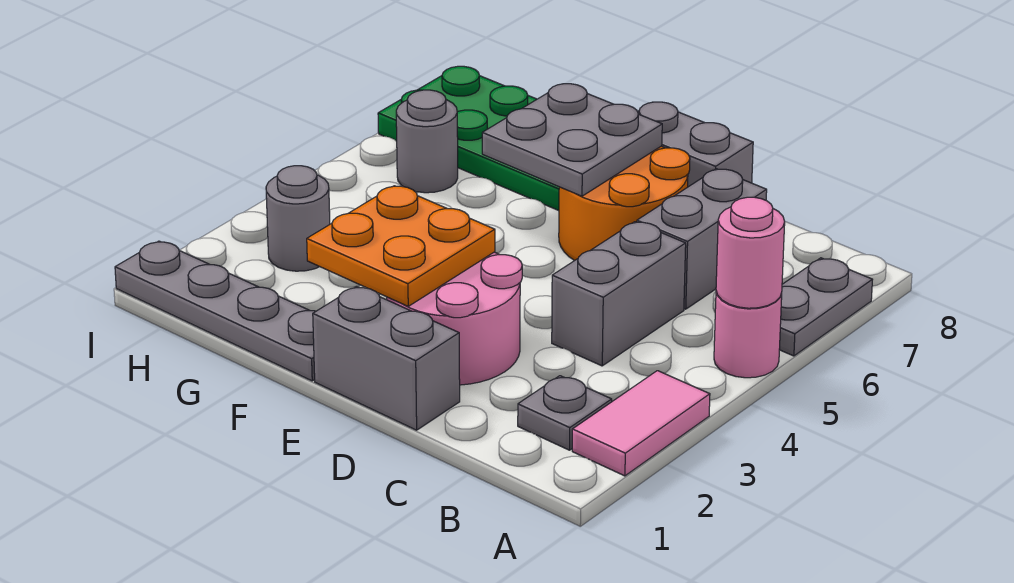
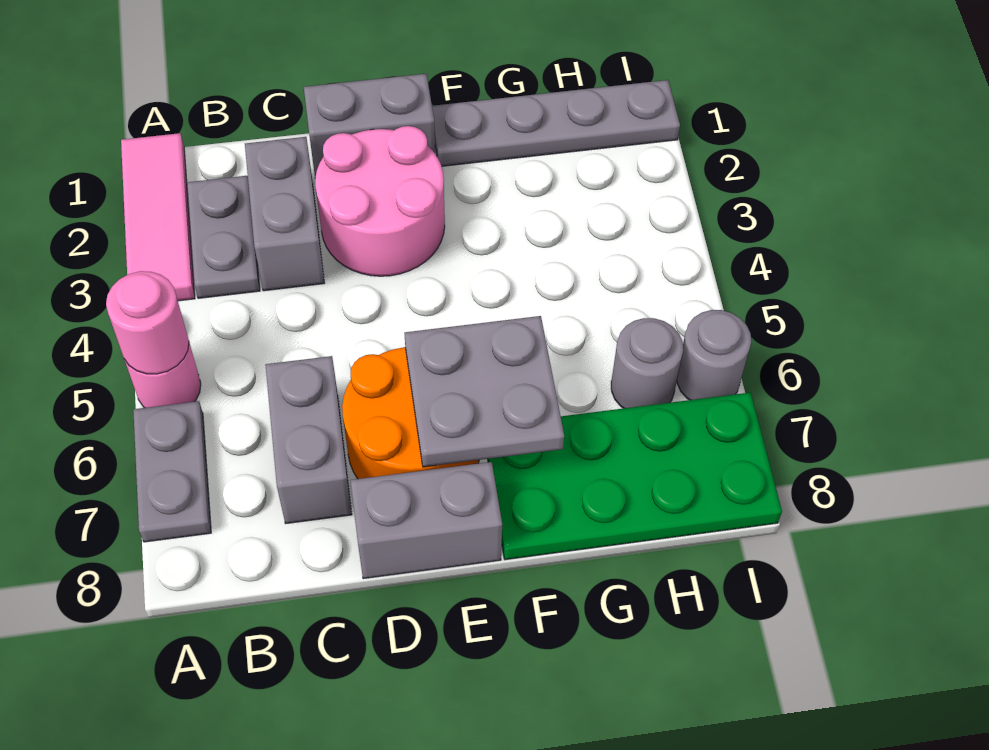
pink 1x2 tile [572,371,710,476] -> pink 1x3 tile [121,133,195,301]
grey 1x1 plate [518,376,612,450] -> grey 1x2 plate [187,176,260,298]
grey 1x2 brick [552,222,686,366] -> grey 1x2 brick moved to [245,137,324,291]
orange 2x2 plate [307,186,495,306] -> none
grey 1x1 round brick [266,166,330,271] -> grey 1x1 round brick moved to [677,310,751,400]

